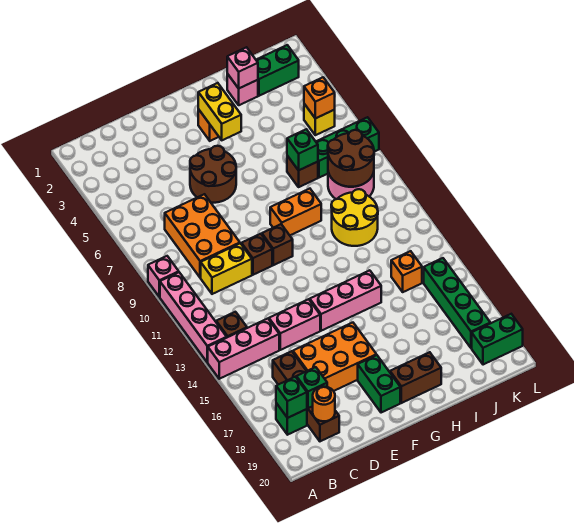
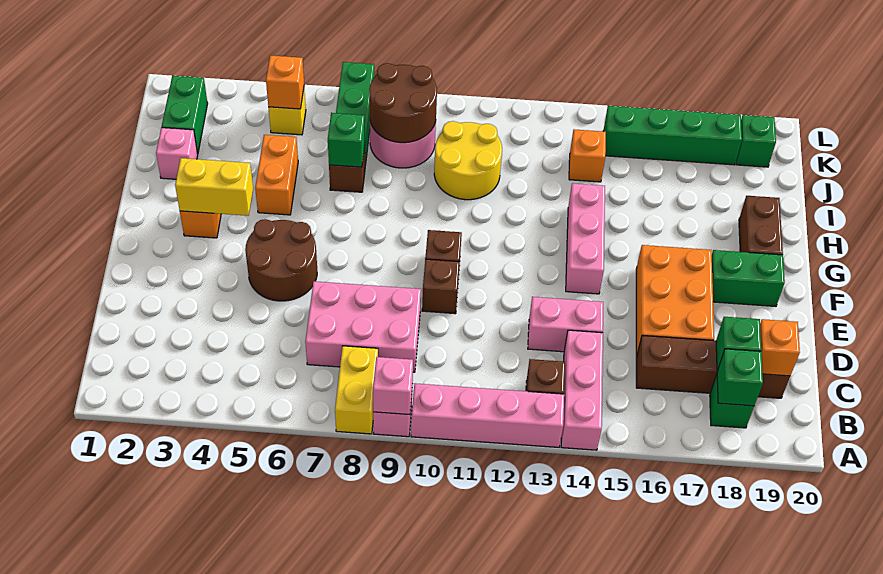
orange 2x3 brick [165,194,240,278] -> pink 2x3 brick [305,281,421,372]
yellow 1x2 brick [201,243,252,294] -> yellow 1x2 brick moved to [335,346,378,434]
orange 1x1 round brick [313,387,335,421] -> orange 1x1 brick [760,319,800,376]
pink 1x2 brick [269,299,320,350] -> pink 1x2 brick turned to [528,297,603,352]
orange 1x2 brick [270,189,321,235] -> orange 1x2 brick moved to [255,135,298,215]
pink 1x1 brick [227,47,258,88] -> pink 1x1 brick moved to [373,357,413,415]
green 1x2 brick [472,314,523,365] -> green 1x1 brick [736,115,776,167]

